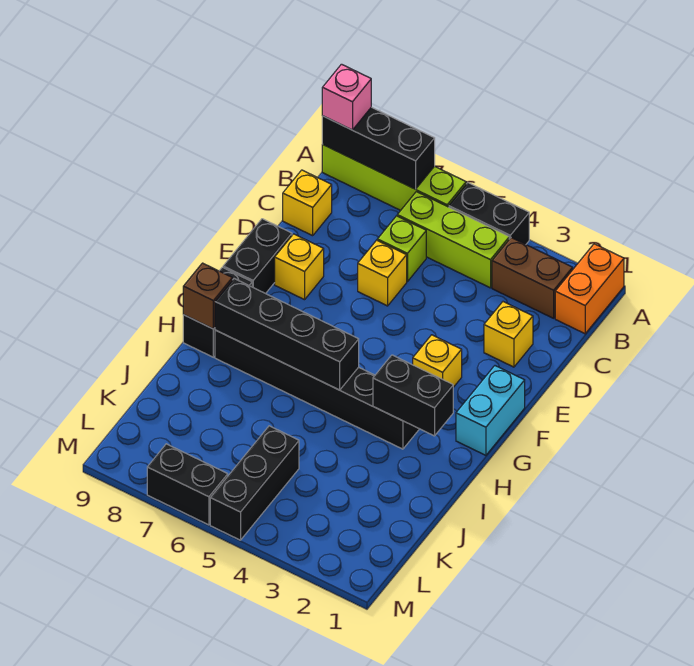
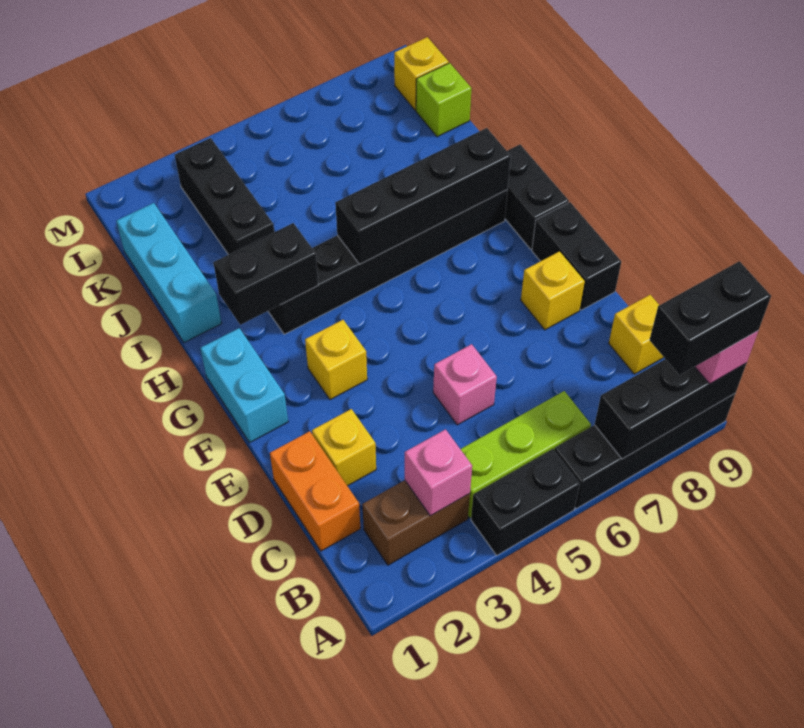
orange 1x2 brick [555,244,624,334] -> orange 1x2 brick moved to [270,431,360,551]
lime 1x4 brick [322,145,466,210] -> black 1x4 brick [554,394,735,509]
none -> pink 1x1 brick [405,429,472,516]
lime 1x1 brick [377,216,426,282] -> lime 1x1 brick moved to [416,63,471,137]
none -> pink 1x1 brick [433,344,497,425]
yellow 1x1 brick [358,240,407,306] -> yellow 1x1 brick moved to [394,37,449,110]
brown 1x1 brick [183,263,232,329] -> none
none -> cyan 1x3 brick [116,203,222,343]
black 1x3 brick [210,426,299,540] -> black 1x3 brick moved to [175,138,274,255]
black 1x2 brick [147,444,228,525] -> black 1x2 brick moved to [650,261,771,375]

